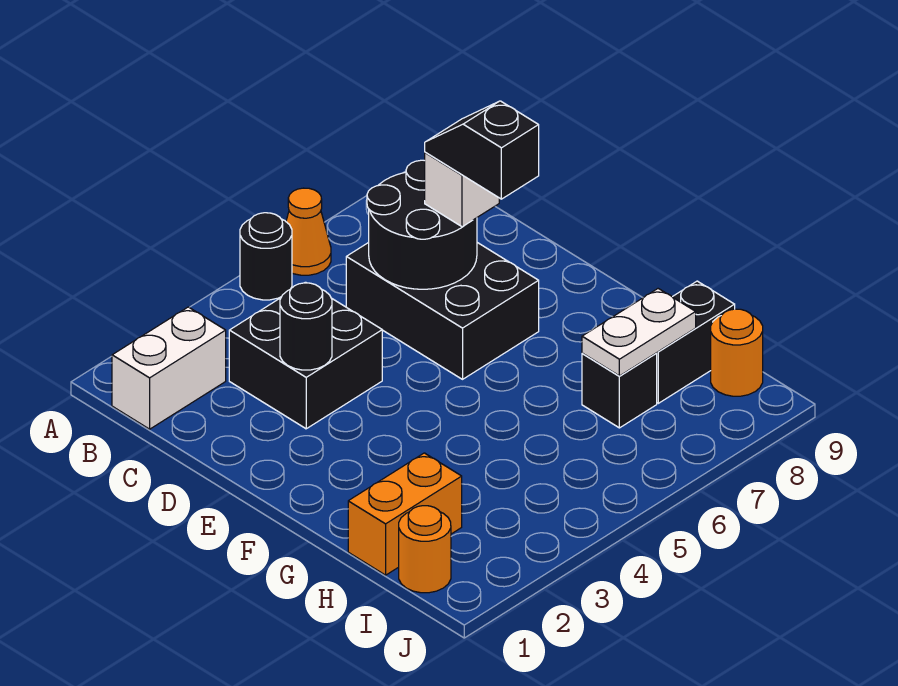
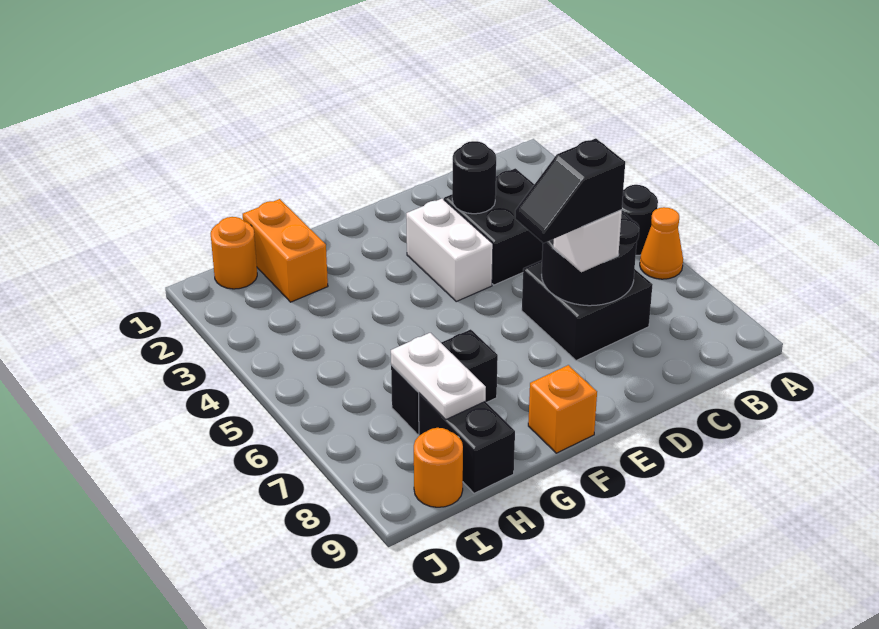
white 1x2 brick [112,307,226,429] -> white 1x2 brick moved to [406,199,493,301]
black 2x3 brick [346,242,539,379] -> black 2x2 brick [522,260,653,361]
black 1x2 slope [425,101,539,199] -> black 1x2 slope turned to [515,138,625,243]
none -> orange 1x1 brick [528,365,597,453]
black 1x1 brick [582,353,657,428] -> black 1x2 brick [391,329,498,434]

